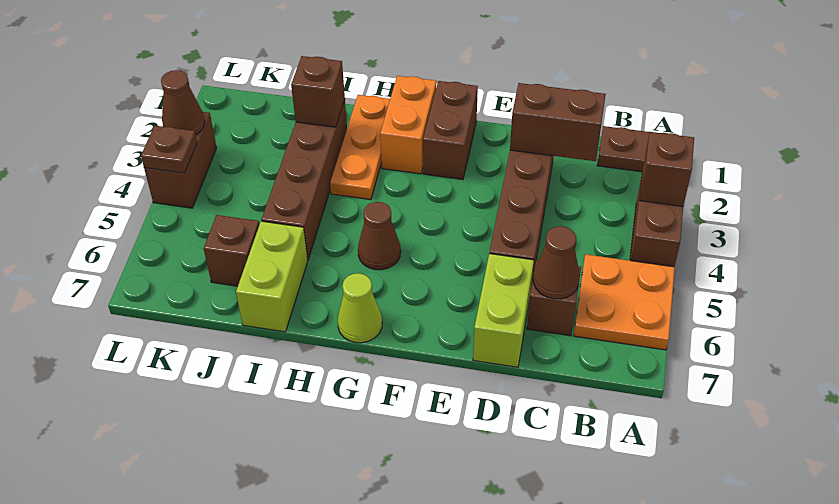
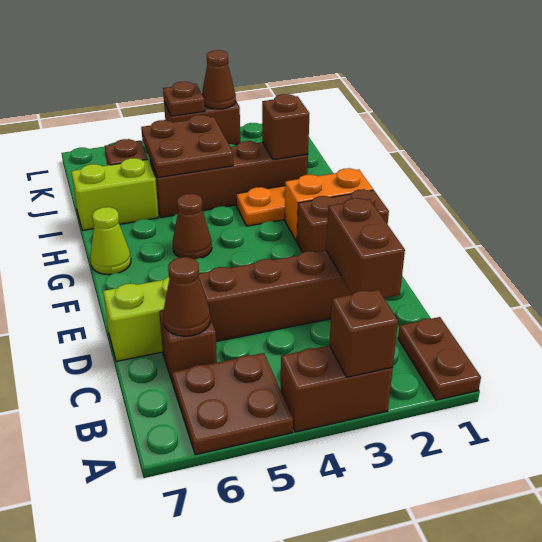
orange 2x2 plate [574,254,675,350] -> brown 2x2 plate [172,353,293,455]
none -> brown 2x2 plate [141,115,233,178]

